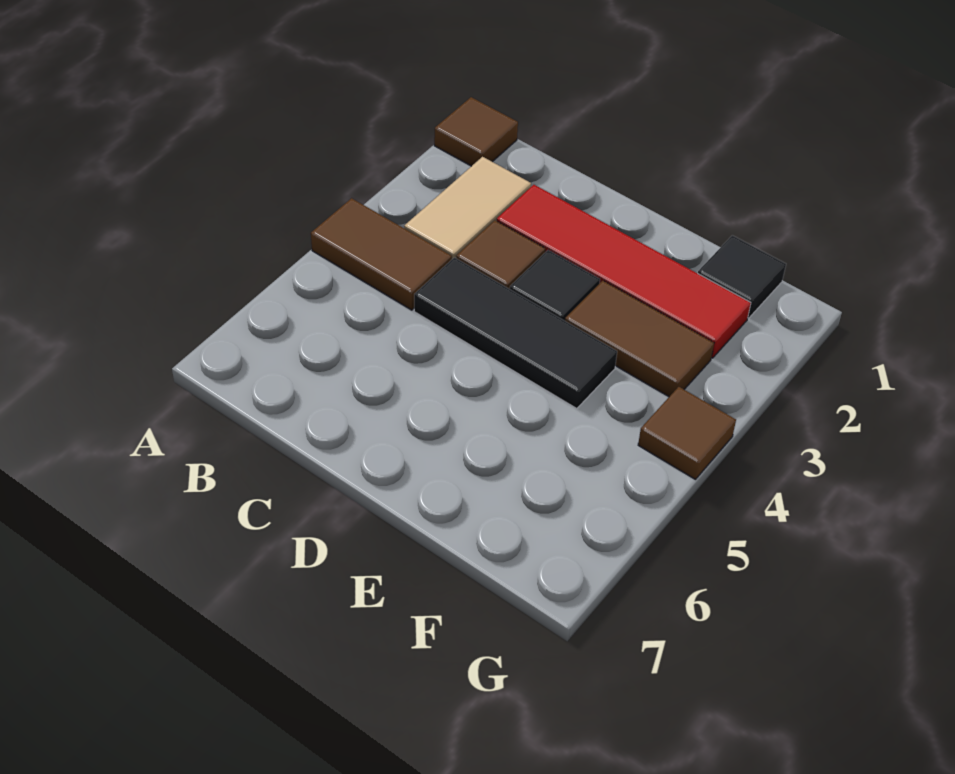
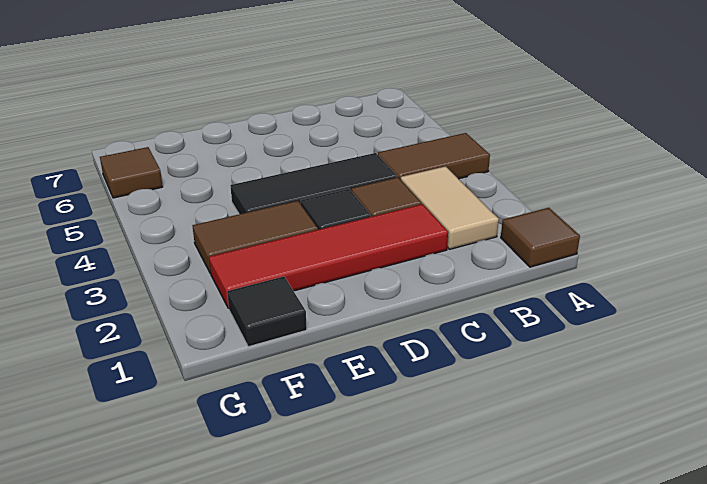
brown 1x1 tile [638,387,736,479] -> brown 1x1 tile moved to [100,147,163,198]

